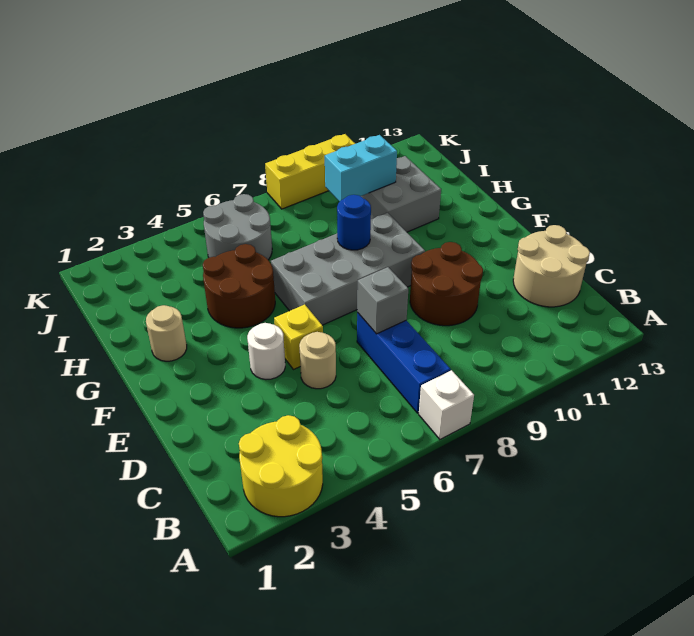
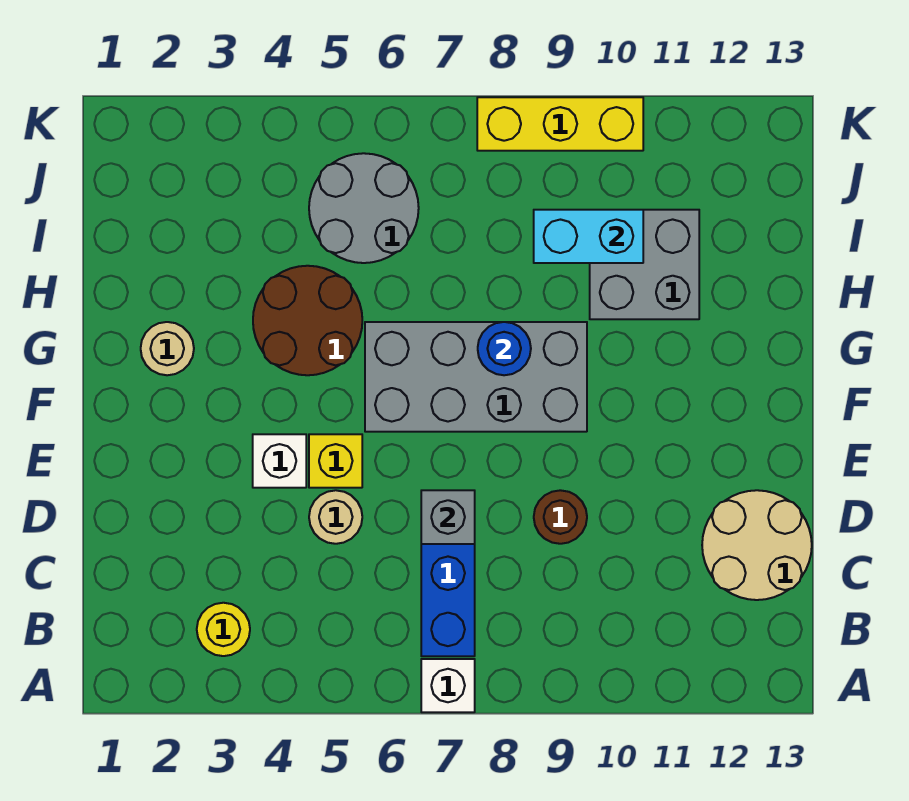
yellow 2x2 round brick [239,415,323,517] -> yellow 1x1 round brick [197,603,250,656]
brown 2x2 round brick [410,242,483,326] -> brown 1x1 round brick [534,490,587,544]
white 1x1 round brick [247,323,285,379] -> white 1x1 brick [253,434,306,488]

